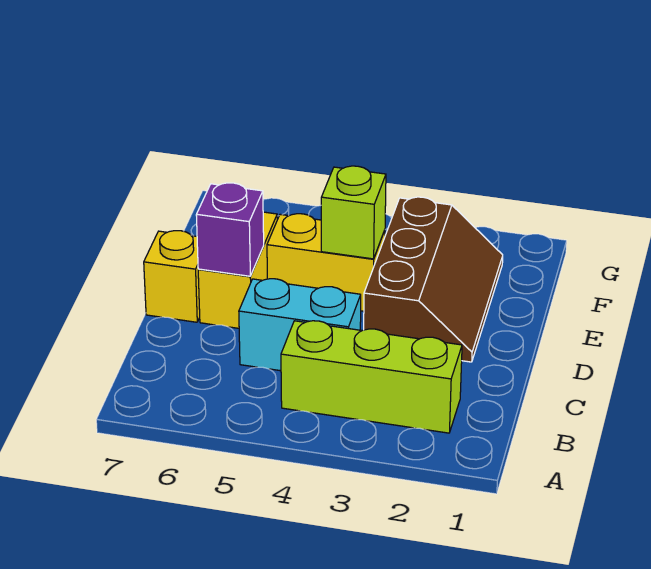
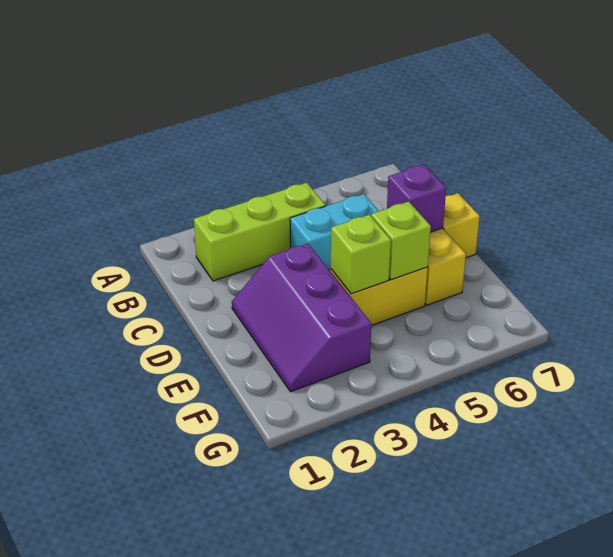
brown 2x3 slope [364,197,503,362] -> purple 2x3 slope [232,244,371,392]
none -> lime 1x1 brick [371,202,431,280]

